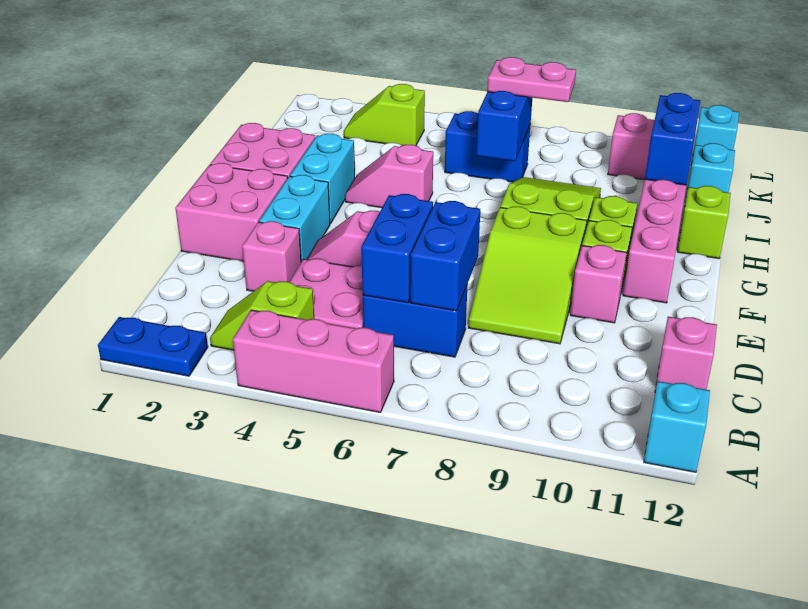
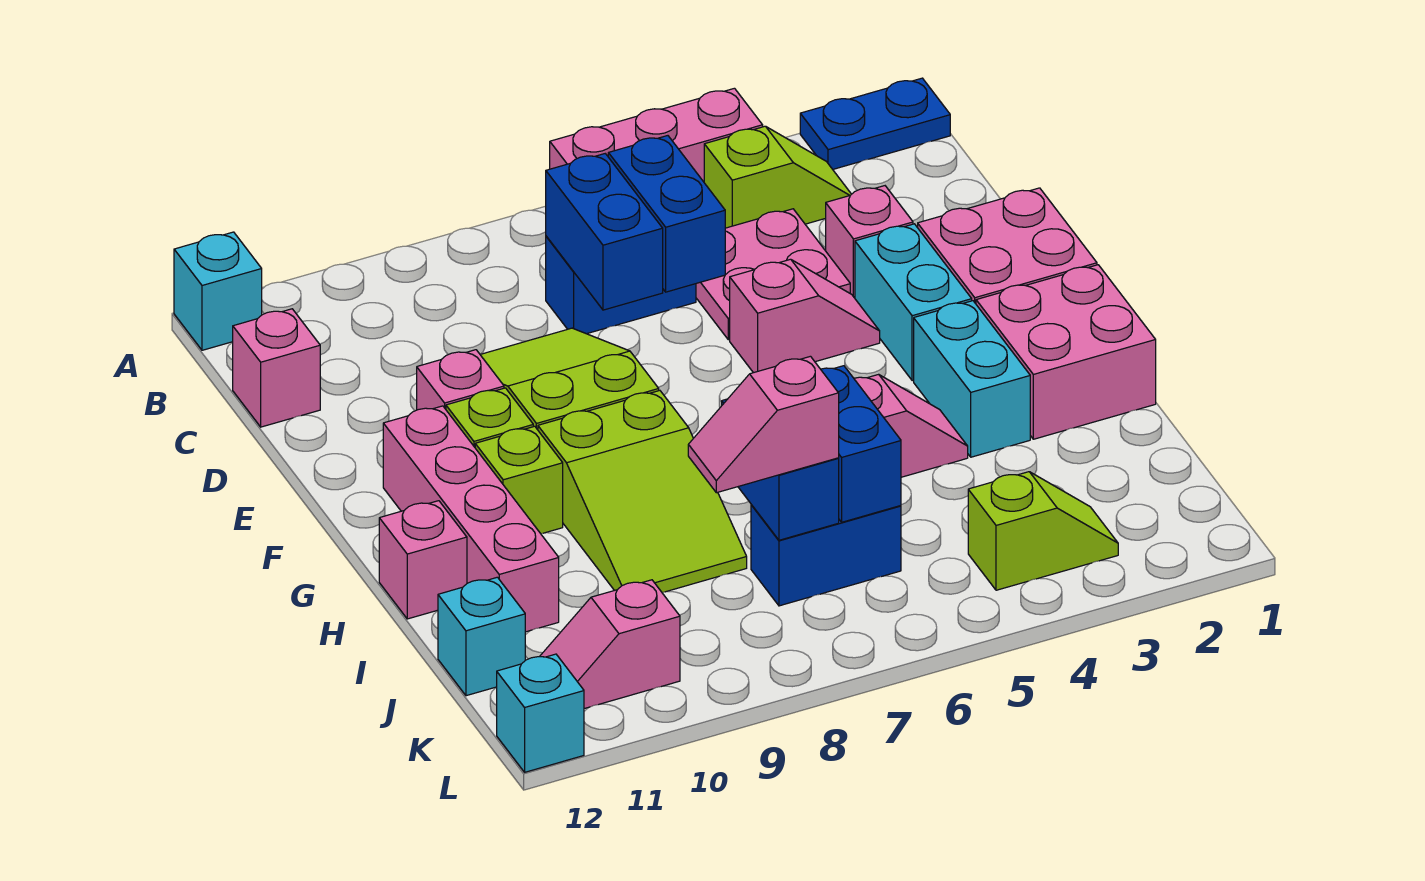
lime 1x1 brick [677,186,731,259] -> pink 1x1 brick [379,501,467,619]
blue 1x2 brick [645,93,700,185] -> blue 1x2 brick moved to [821,366,901,522]
pink 1x2 plate [487,57,576,102] -> pink 1x2 slope [688,356,839,493]

